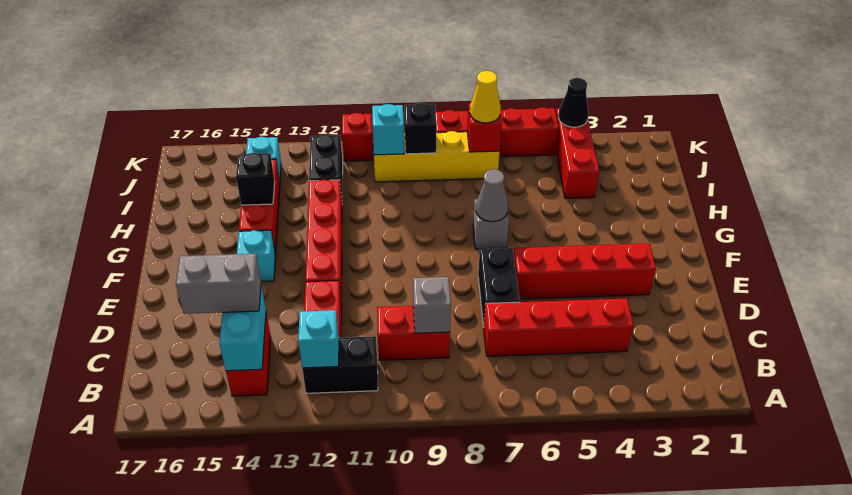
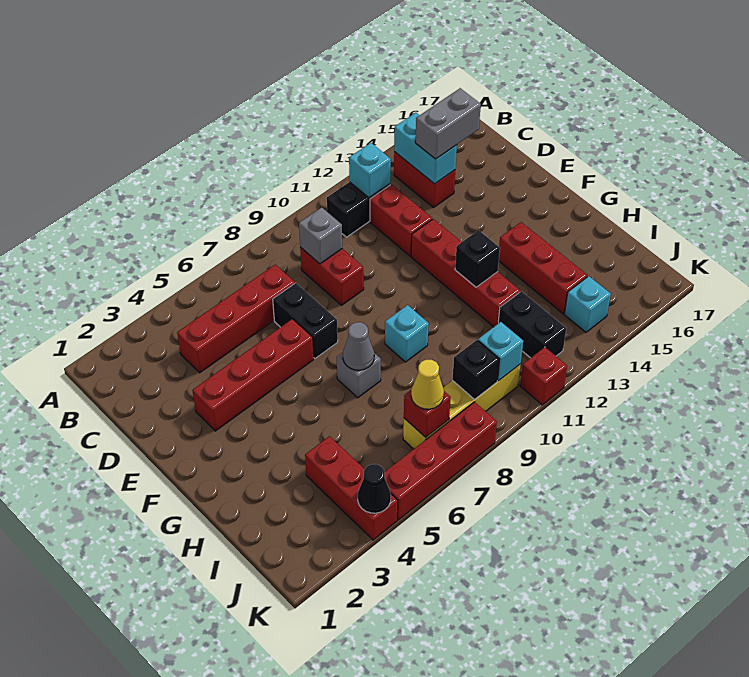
red 1x2 brick [377,306,450,360] -> red 1x2 brick turned to [300,247,364,305]
cyan 1x1 brick [237,230,276,282] -> cyan 1x1 brick moved to [385,305,429,362]
black 1x1 brick [236,153,275,205] -> black 1x1 brick moved to [455,230,500,287]

